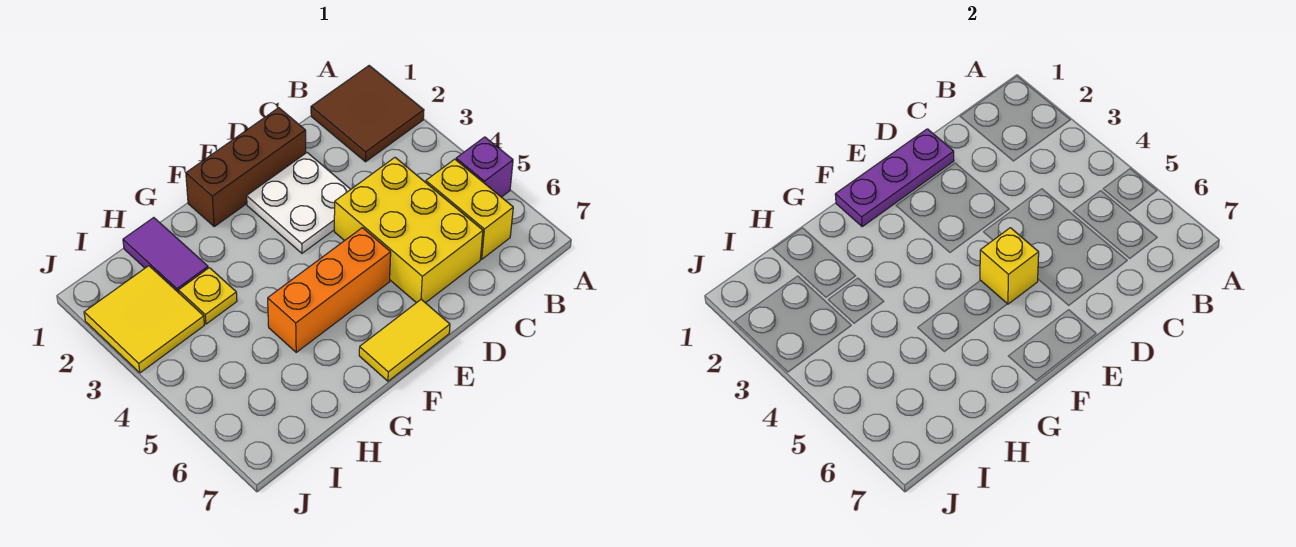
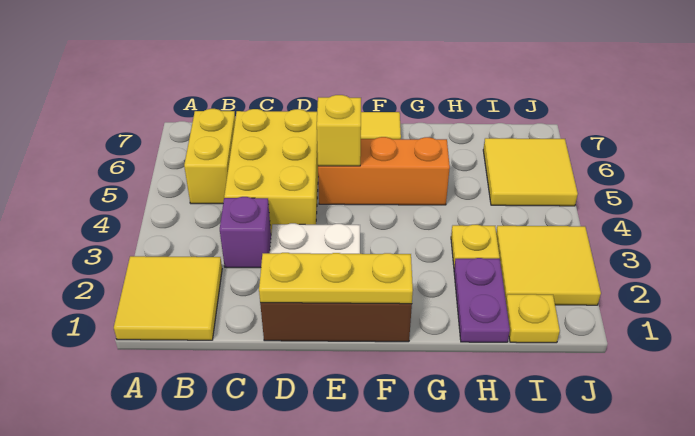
brown 2x2 tile [311,66,424,162] -> yellow 2x2 tile [114,256,222,340]
purple 1x1 brick [456,137,513,197] -> purple 1x1 brick moved to [220,197,271,268]
purple 1x3 plate [835,129,954,226] -> yellow 1x3 plate [259,253,413,304]
purple 1x2 tile [123,218,208,293] -> purple 1x2 plate [454,258,510,342]
none -> yellow 1x1 plate [506,294,560,343]
none -> yellow 2x2 tile [483,138,578,206]

